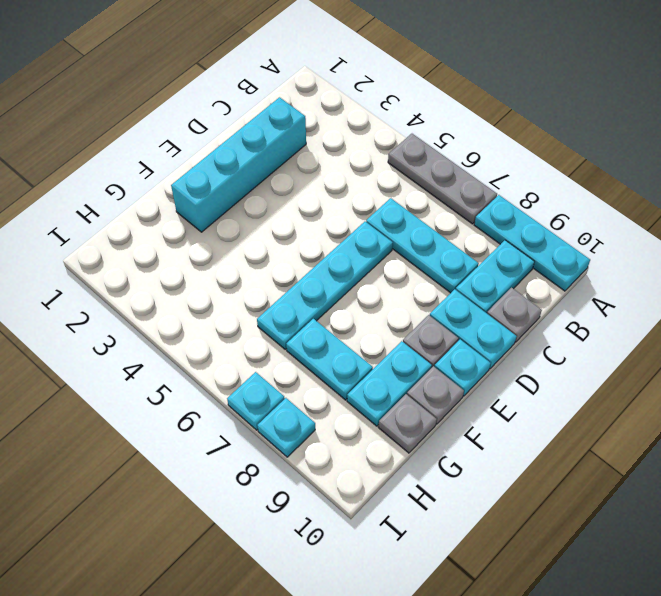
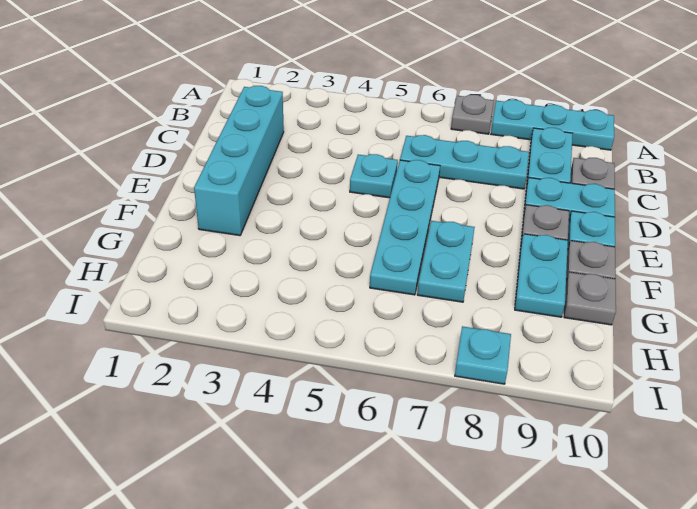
grey 1x3 plate [388,134,497,224] -> grey 1x1 plate [451,95,494,134]
cyan 1x2 plate [286,319,373,400] -> cyan 1x2 plate turned to [417,221,475,302]
cyan 1x1 plate [227,372,285,430] -> cyan 1x1 plate moved to [350,154,398,198]

